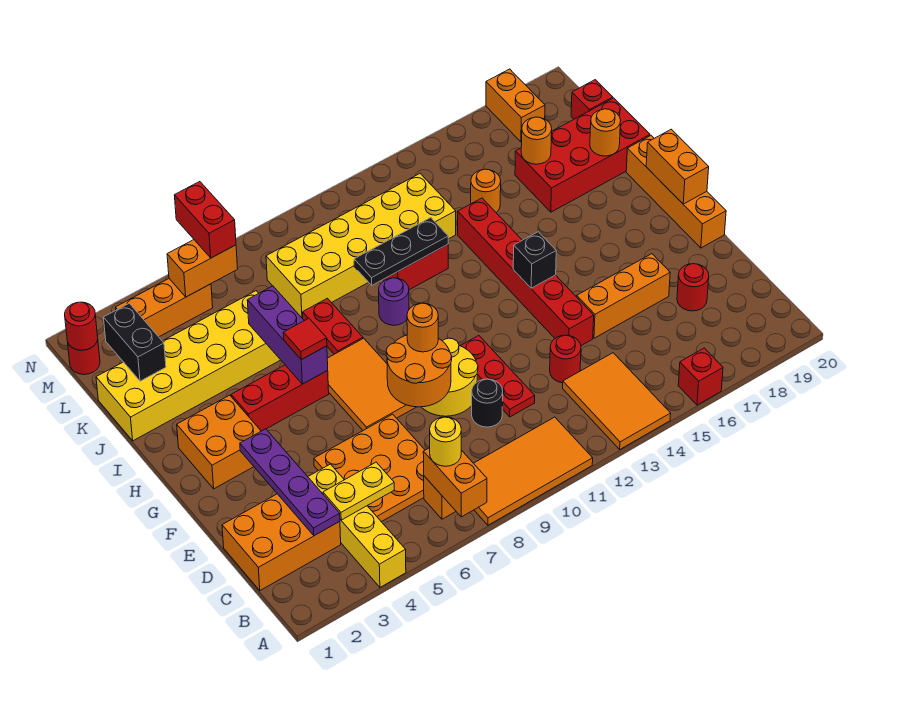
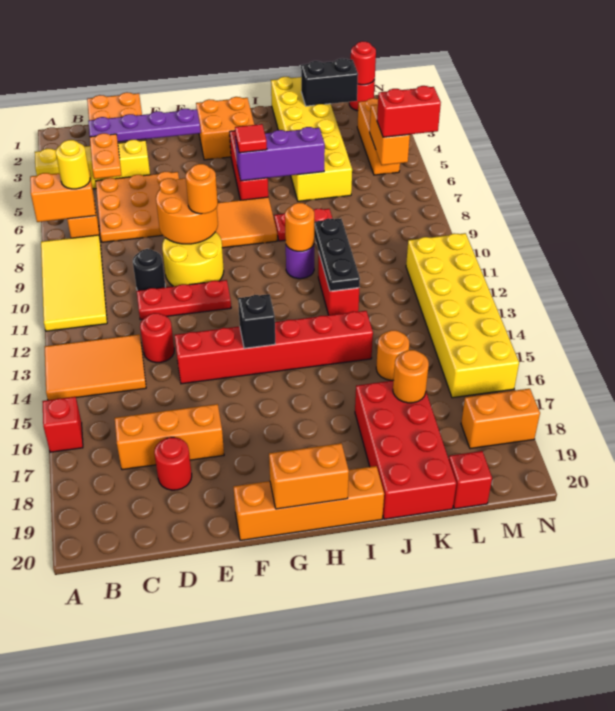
orange 2x4 tile [474,417,593,525] -> yellow 2x4 tile [41,235,107,331]
yellow 1x2 plate [323,462,394,520] -> orange 1x2 plate [90,133,121,179]
orange 1x3 brick [577,254,670,338] -> orange 1x3 brick turned to [115,404,224,470]
orange 1x1 round brick [590,109,621,156] -> orange 1x1 round brick moved to [285,203,314,251]
yellow 2x6 brick [266,174,456,318] -> yellow 2x6 brick moved to [406,233,519,398]

